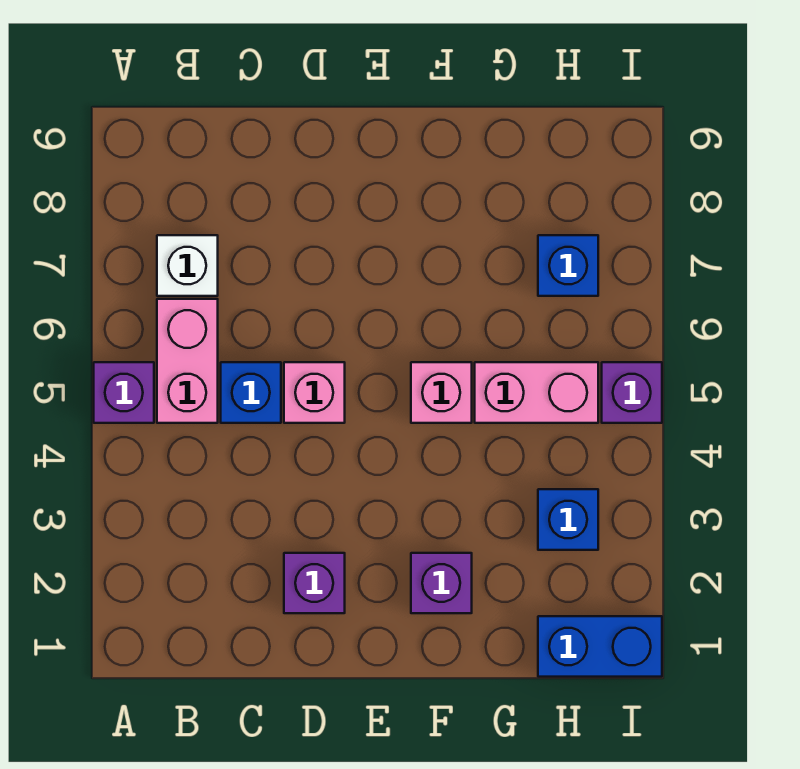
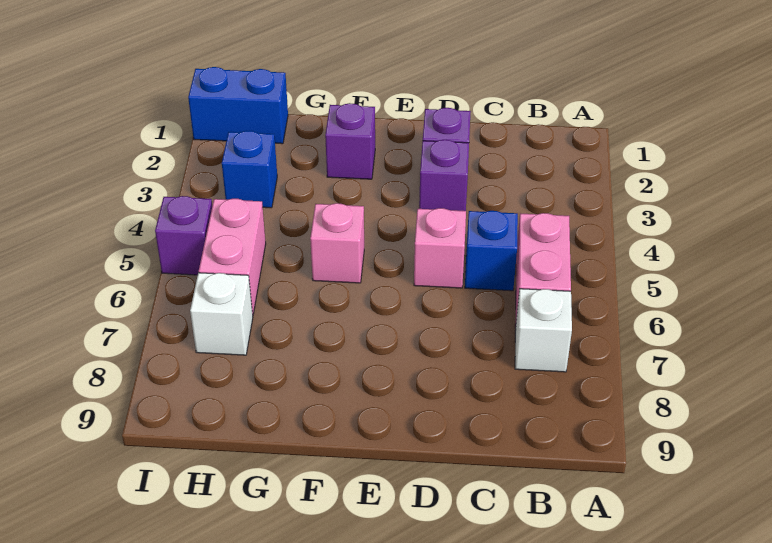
purple 1x1 brick [94,362,154,423] -> purple 1x1 brick moved to [419,140,469,211]
pink 1x2 brick [475,362,598,423] -> pink 1x2 brick turned to [199,199,266,314]
blue 1x1 brick [538,235,598,296] -> white 1x1 brick [190,273,253,355]

